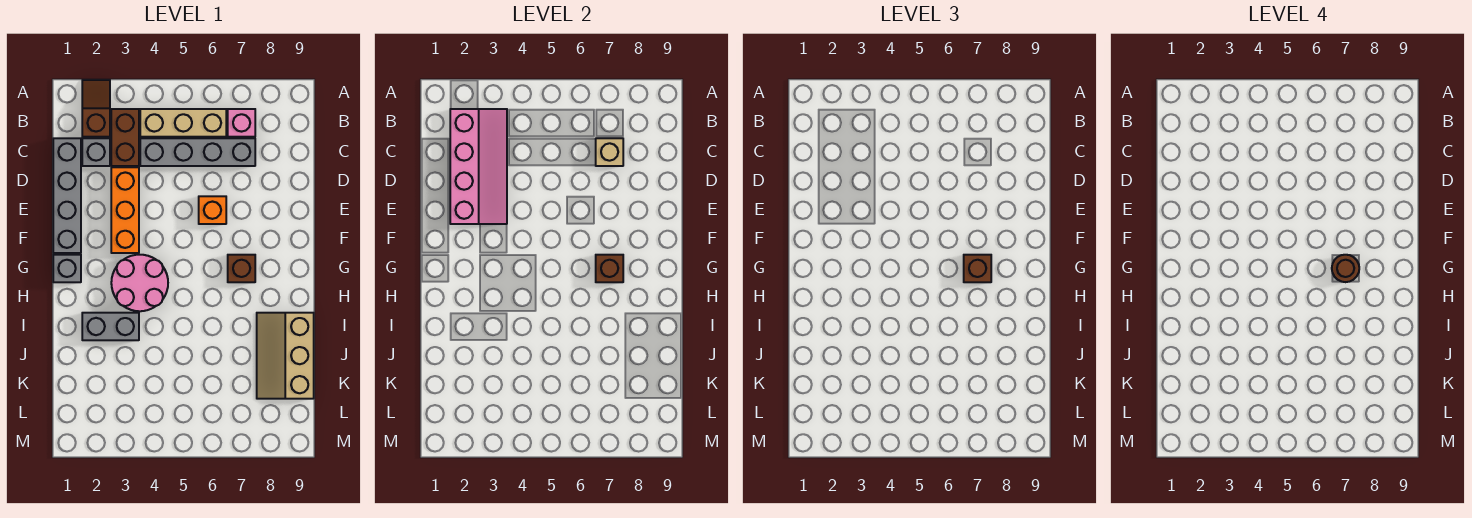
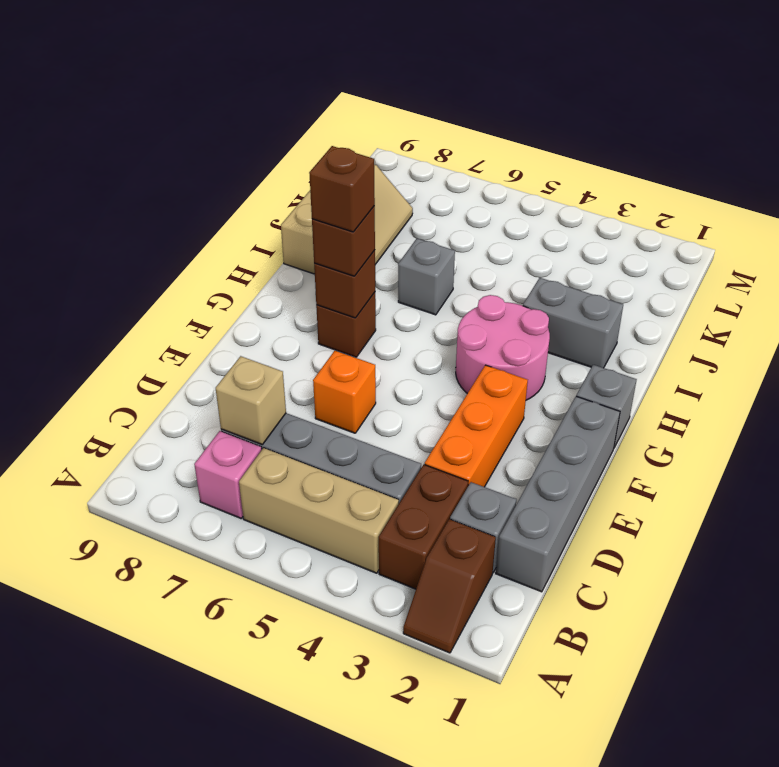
pink 2x4 slope [450,109,507,224] -> none
brown 1x1 round brick [1332,255,1359,282] -> brown 1x1 brick [309,146,375,232]
none -> grey 1x1 brick [398,239,455,315]

